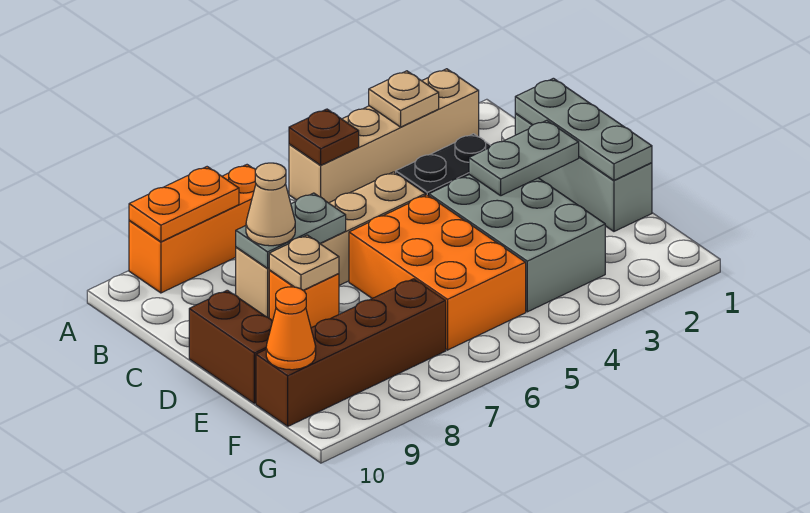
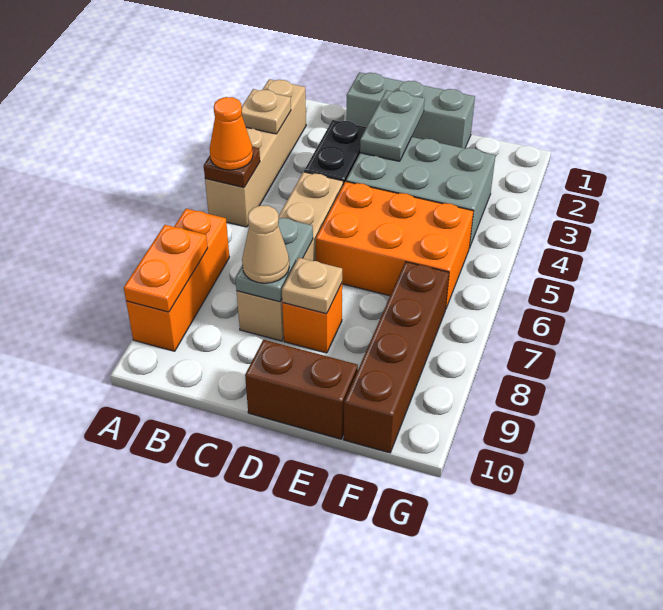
grey 1x3 plate [515,78,652,180] -> none
orange 1x1 cone [266,287,316,370] -> orange 1x1 cone moved to [210,97,253,170]

